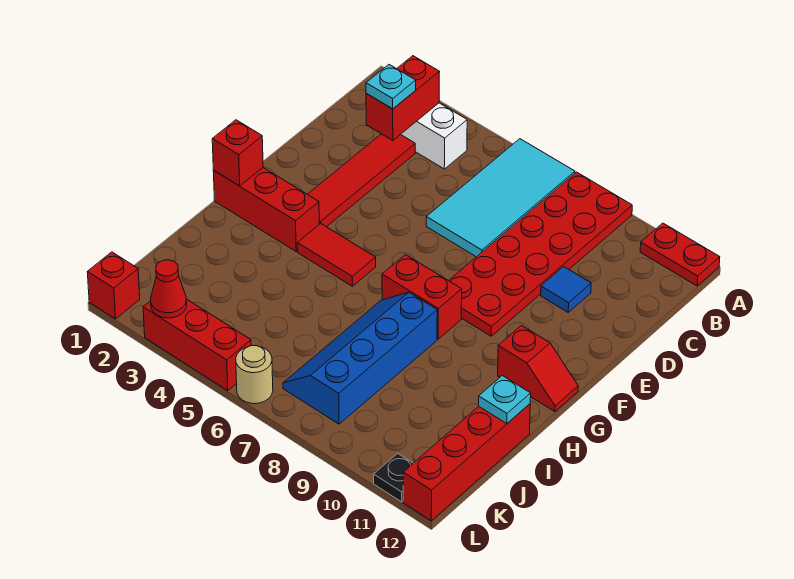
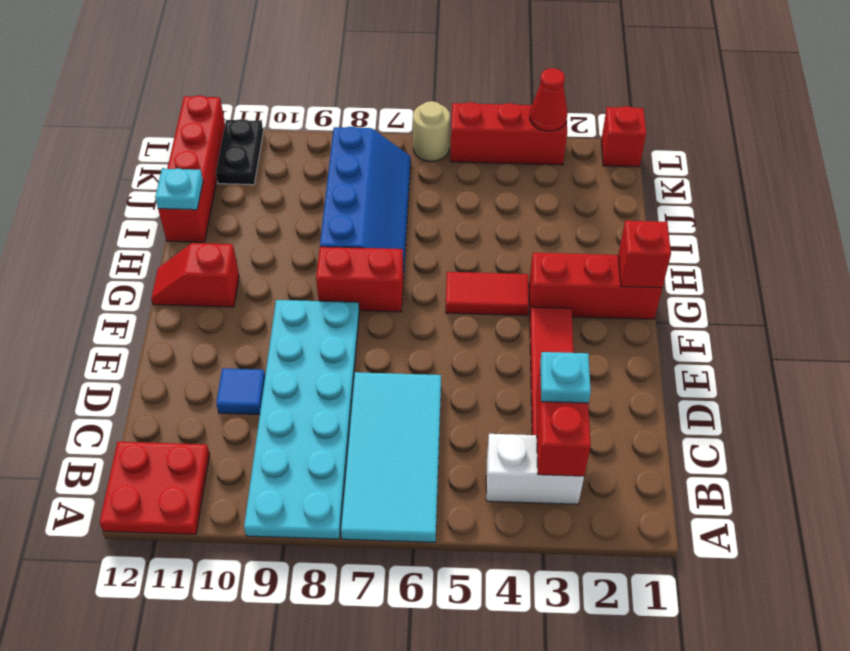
red 2x6 plate [449,172,632,336] -> cyan 2x6 plate [244,300,359,539]
red 1x2 plate [640,223,720,286] -> red 2x2 plate [99,442,210,534]
black 1x1 plate [374,453,413,502] -> black 1x2 plate [216,119,263,185]

